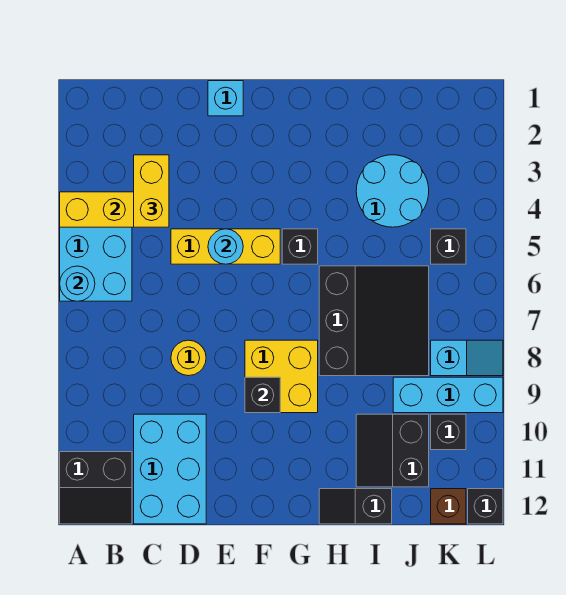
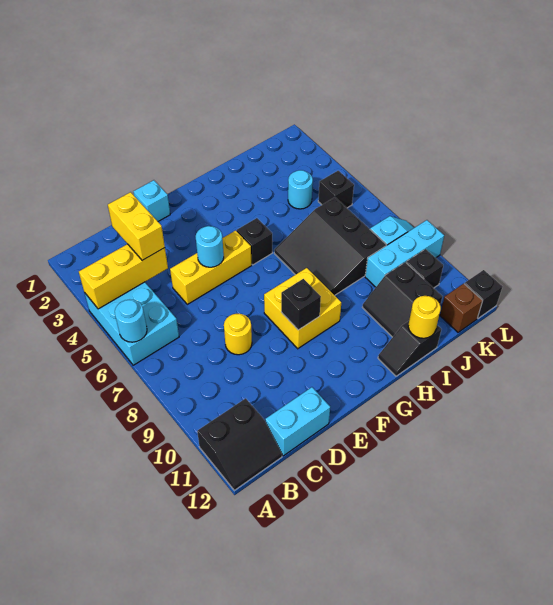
cyan 2x3 brick [134,414,206,524] -> cyan 1x2 brick [265,387,330,456]
black 3x3 slope [319,266,429,376] -> black 3x3 slope turned to [274,197,386,295]
cyan 2x2 round brick [356,155,429,227] -> cyan 1x1 round brick [288,170,313,209]
none -> yellow 1x1 round brick [408,296,441,338]

